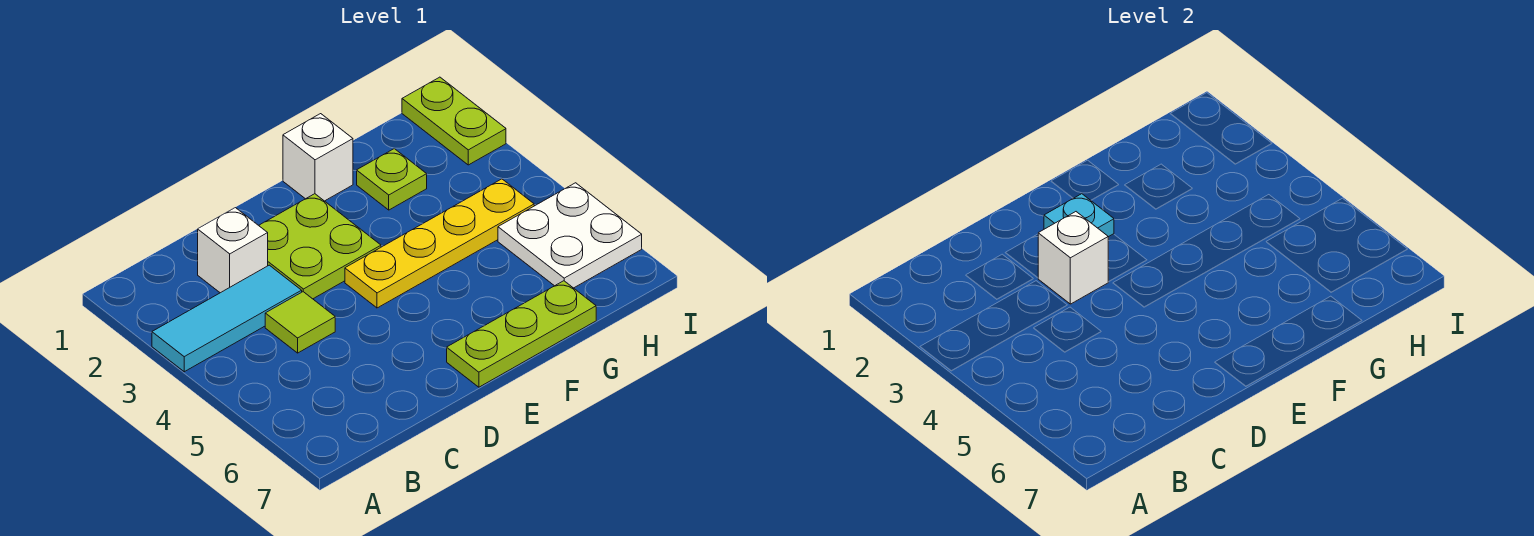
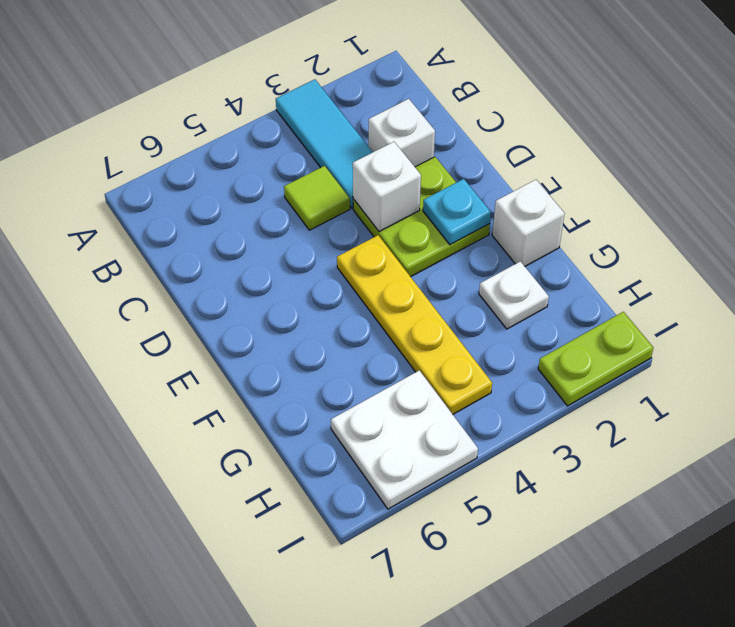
lime 1x3 plate [447,281,596,387] -> none
lime 1x1 plate [357,149,427,210] -> white 1x1 plate [479,261,549,329]

